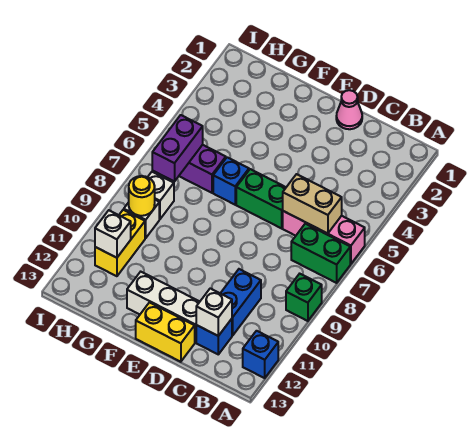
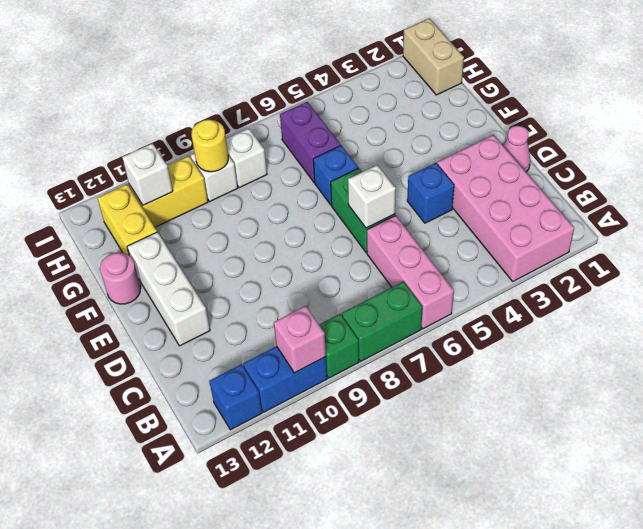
none -> pink 2x4 brick [437,135,574,281]
green 1x2 brick [291,224,350,283] -> green 1x2 brick turned to [342,281,423,361]
none -> pink 1x1 brick [274,306,326,373]
tan 1x2 brick [283,174,342,234] -> tan 1x2 brick moved to [403,18,464,95]
blue 1x2 brick [220,269,261,335] -> blue 1x2 brick moved to [243,346,327,412]
blue 1x1 brick [196,319,232,354] -> blue 1x1 brick moved to [407,163,454,223]
white 1x1 brick [196,288,232,336] -> white 1x1 brick moved to [348,165,396,228]
yellow 1x2 brick [136,303,195,362] -> yellow 1x2 brick moved to [98,184,157,255]
none -> pink 1x1 round brick [100,252,141,304]
purple 1x2 brick [152,115,203,182] -> none

